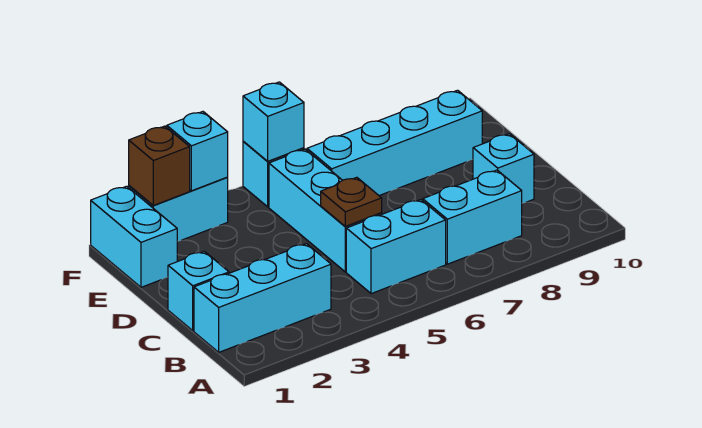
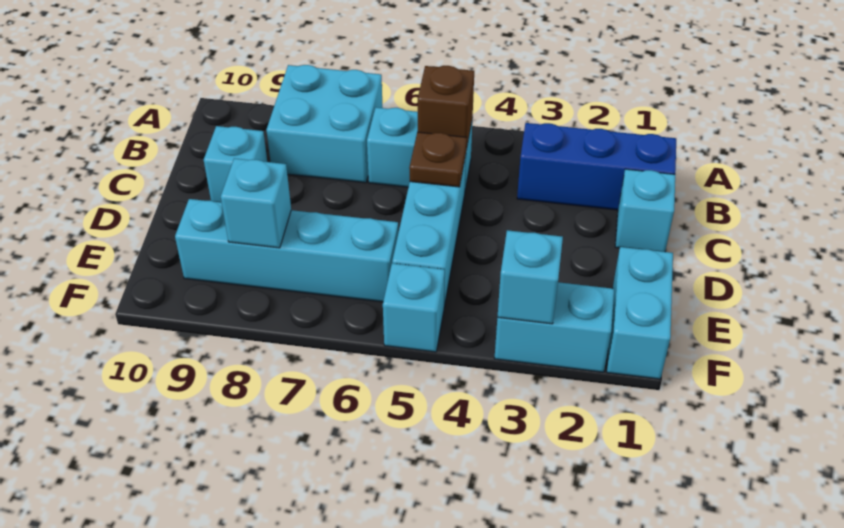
cyan 1x3 brick [194,244,331,352] -> blue 1x3 brick [517,123,676,210]
cyan 1x2 brick [423,170,522,264] -> cyan 2x2 brick [266,65,383,183]
brown 1x1 brick [129,126,190,205] -> brown 1x1 brick moved to [418,66,474,150]
cyan 1x1 brick [243,82,304,161] -> cyan 1x1 brick moved to [221,158,291,248]

